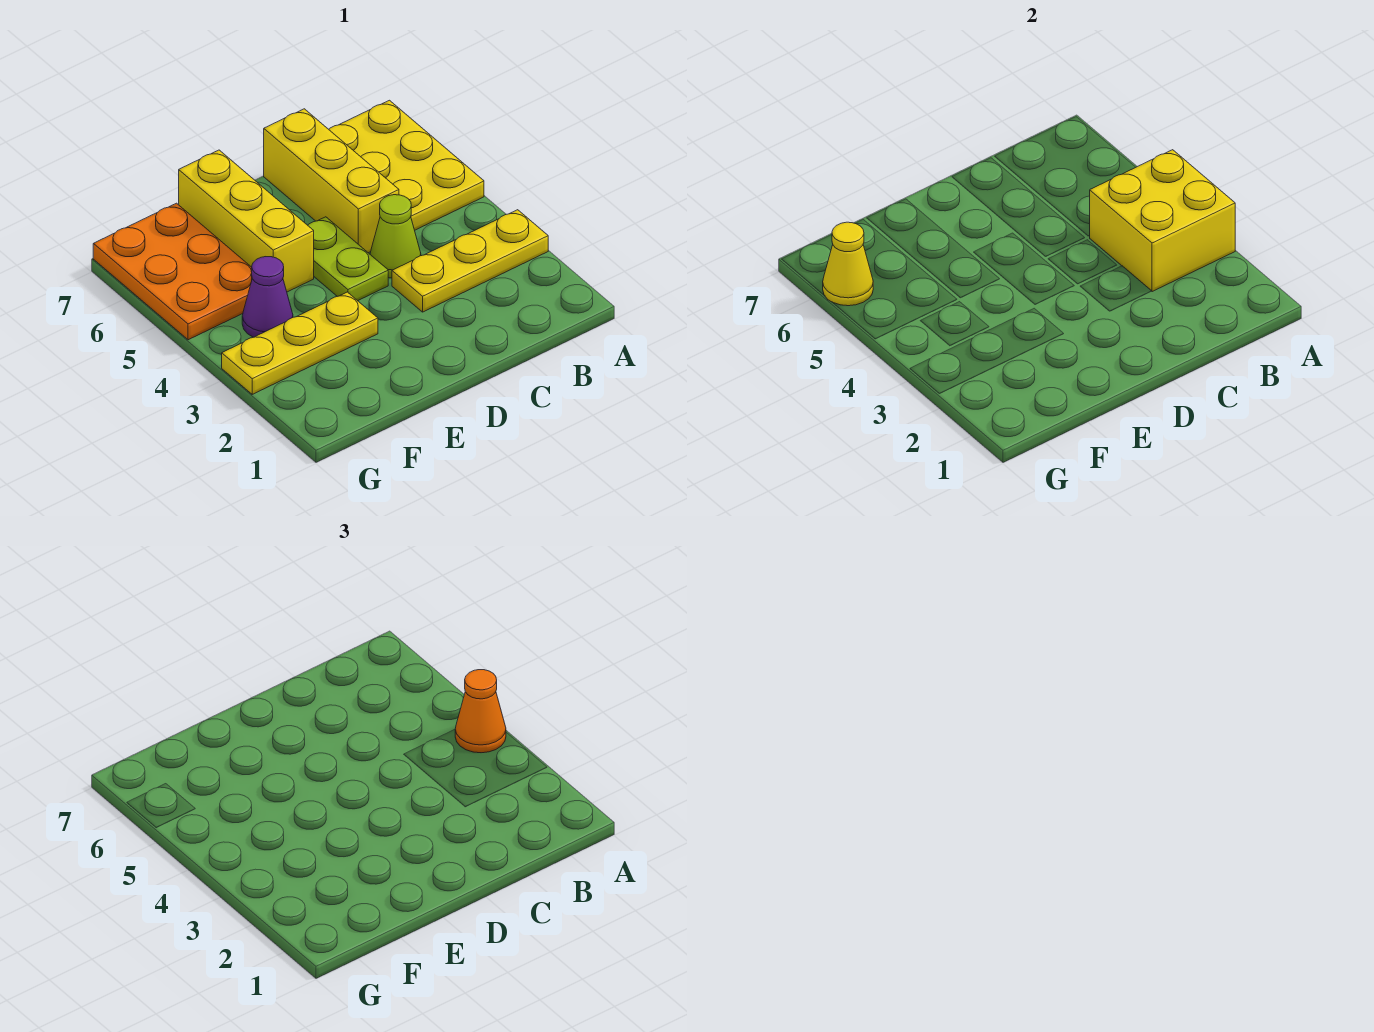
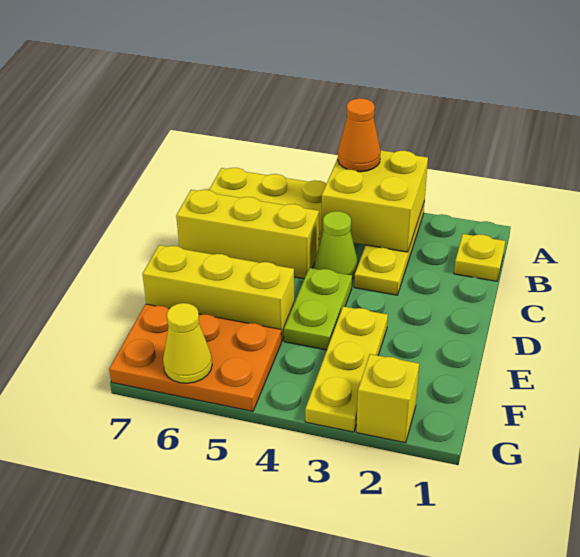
none -> yellow 1x1 plate [454,234,505,281]
lime 1x2 plate [308,217,388,301] -> lime 1x2 plate turned to [284,268,352,350]
purple 1x1 cone [242,257,293,337] -> none
none -> yellow 1x1 brick [356,354,419,443]

